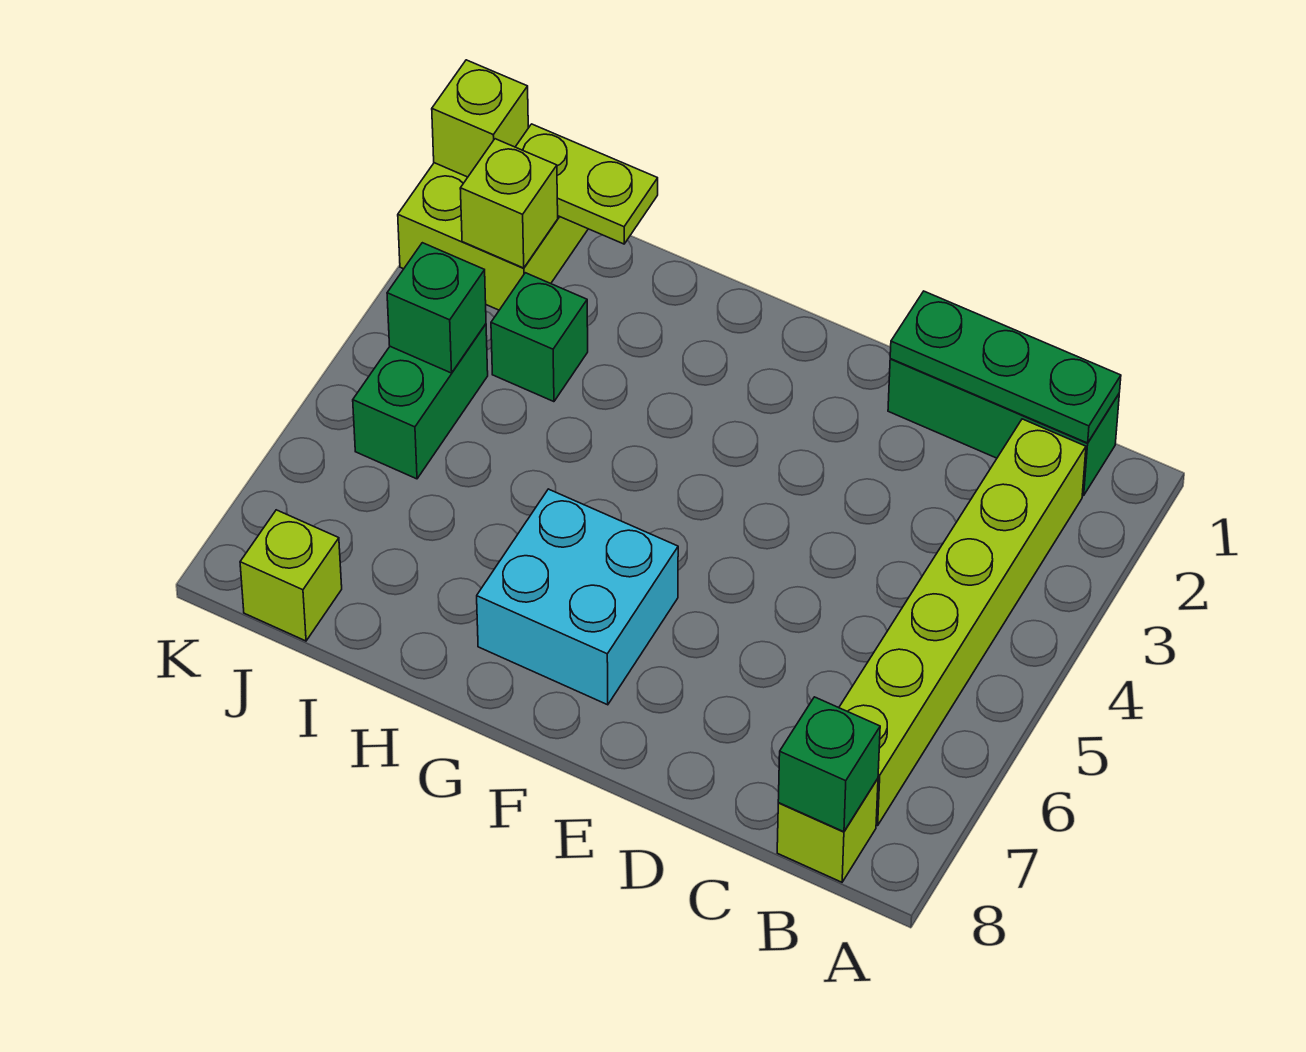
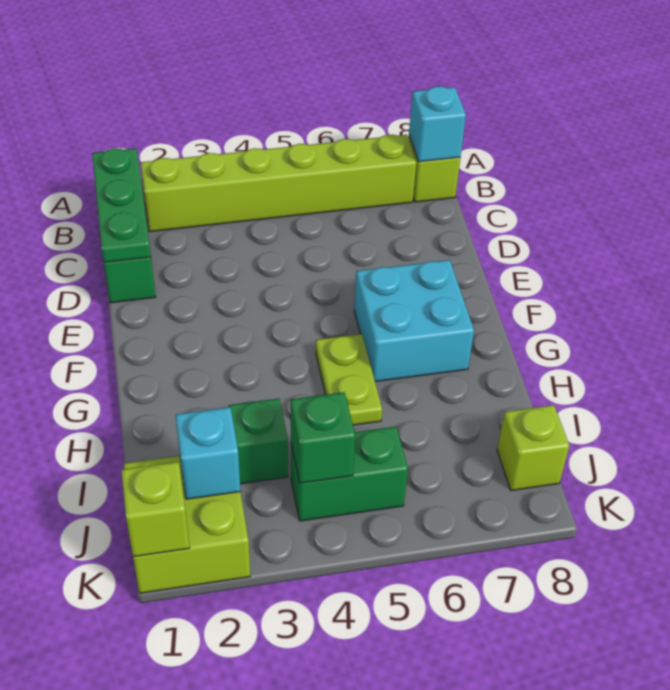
green 1x1 brick [778,697,880,832] -> cyan 1x1 brick [409,86,466,162]
lime 1x2 plate [516,124,658,244] -> lime 1x2 plate moved to [316,334,382,425]
lime 1x1 brick [460,139,558,268] -> cyan 1x1 brick [176,407,240,499]

